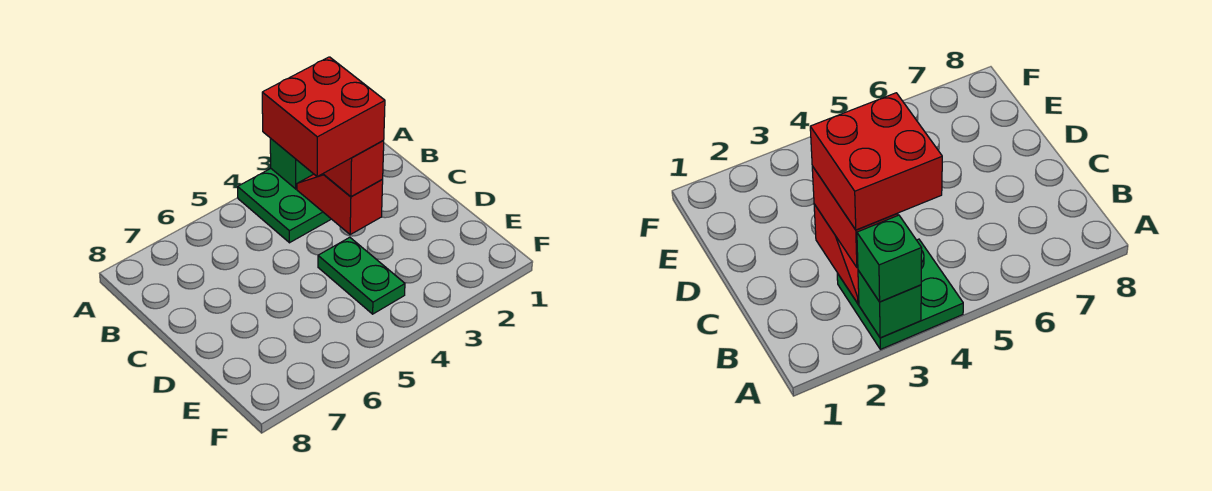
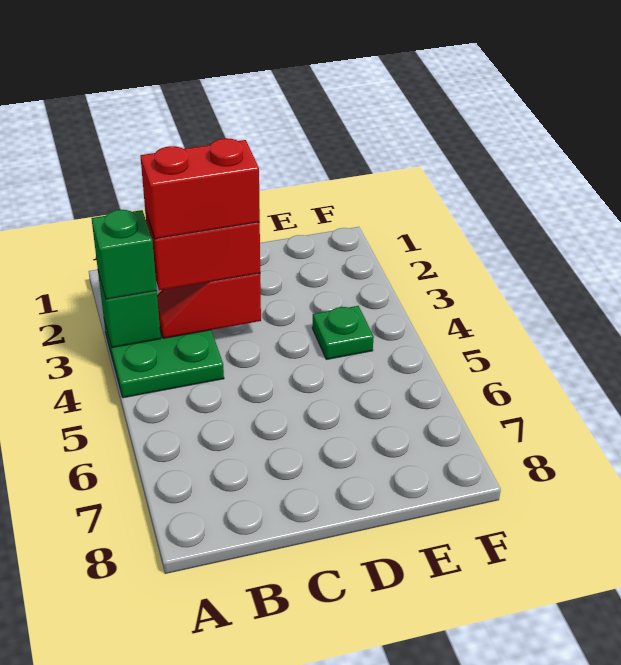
red 2x2 brick [262,57,385,177] -> red 1x2 brick [140,138,260,239]
green 1x2 plate [318,237,405,314] -> green 1x1 plate [312,306,374,359]

